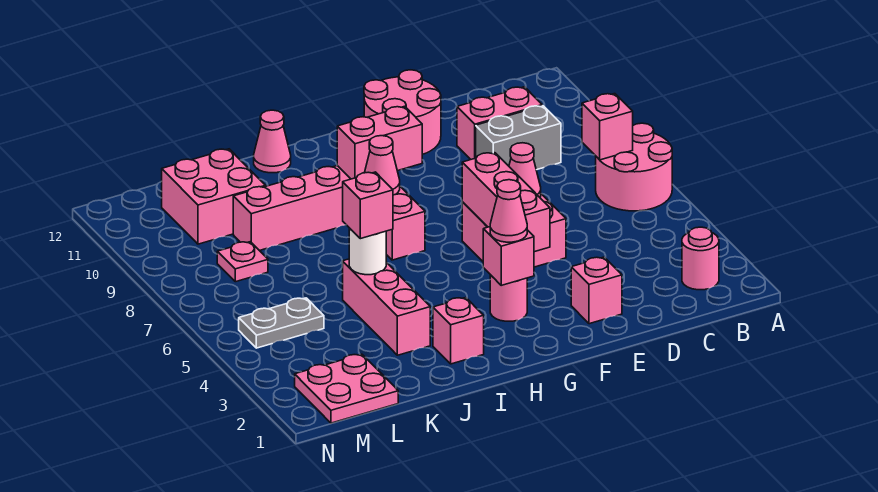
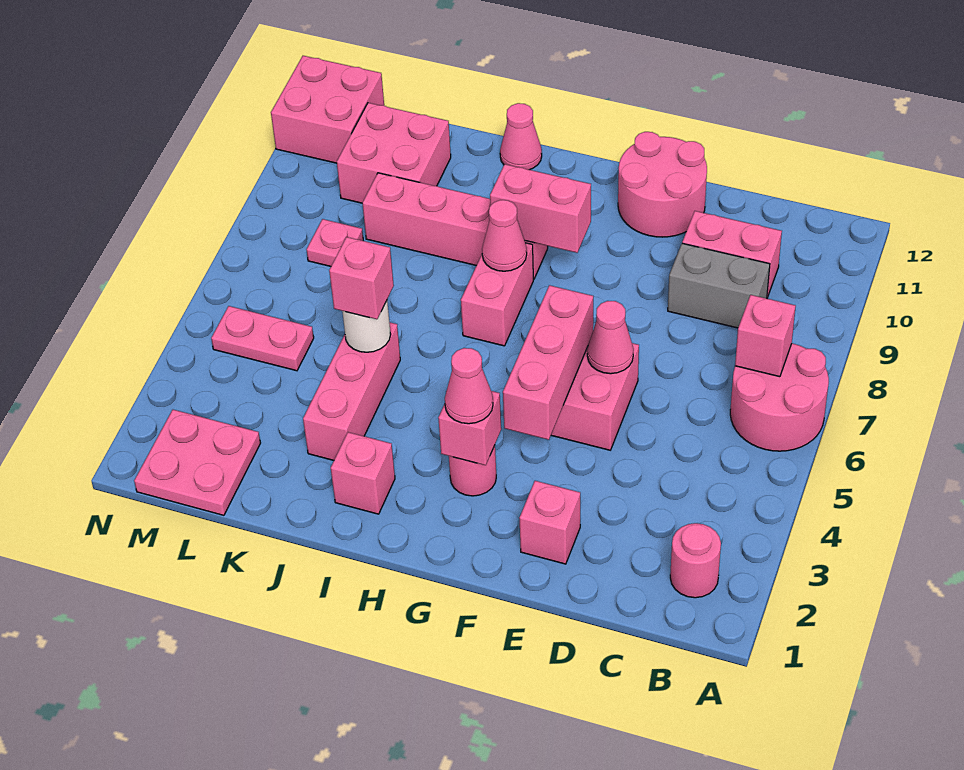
grey 1x2 plate [239,298,324,348] -> pink 1x2 plate [211,306,314,371]
none -> pink 2x2 brick [271,56,384,163]

